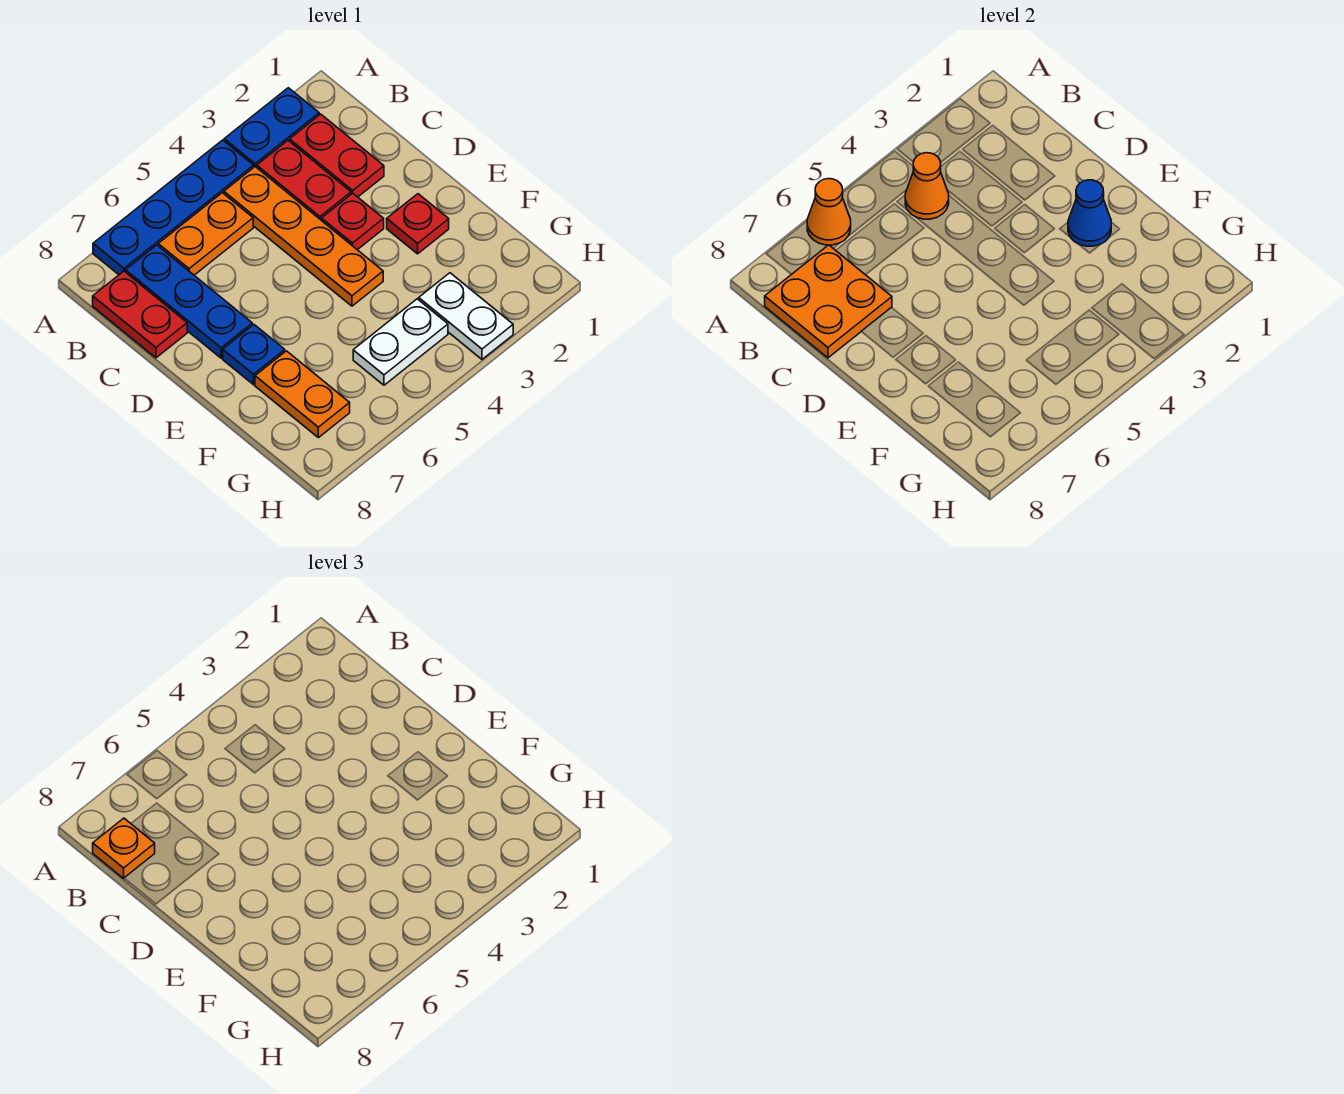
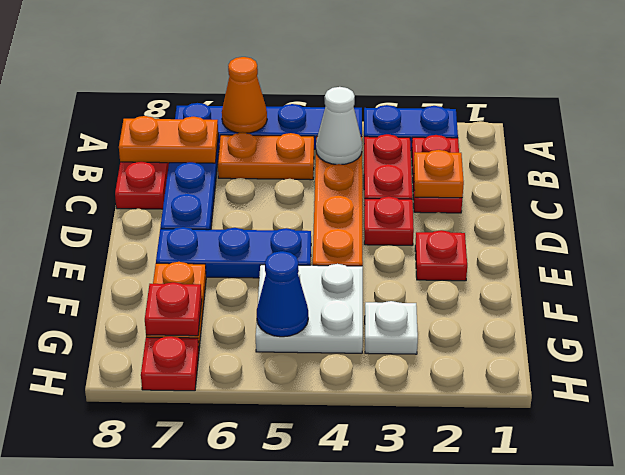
orange 1x1 cone [905,153,949,219] -> white 1x1 cone [316,87,362,164]
orange 2x2 plate [765,245,892,358] -> orange 1x2 plate [119,116,218,163]
orange 1x1 plate [93,818,155,878] -> orange 1x1 plate moved to [414,150,464,198]
blue 1x1 cone [1068,180,1111,246] -> blue 1x1 cone moved to [257,251,308,337]
blue 1x1 plate [223,325,285,385] -> blue 1x3 plate [156,227,311,278]
white 1x2 plate [419,273,513,359] -> white 1x1 plate [365,301,418,354]
white 1x2 plate [353,299,448,385] -> white 2x2 plate [256,264,363,353]
none -> red 1x1 plate [145,282,202,336]
none -> red 1x1 plate [141,336,199,391]

